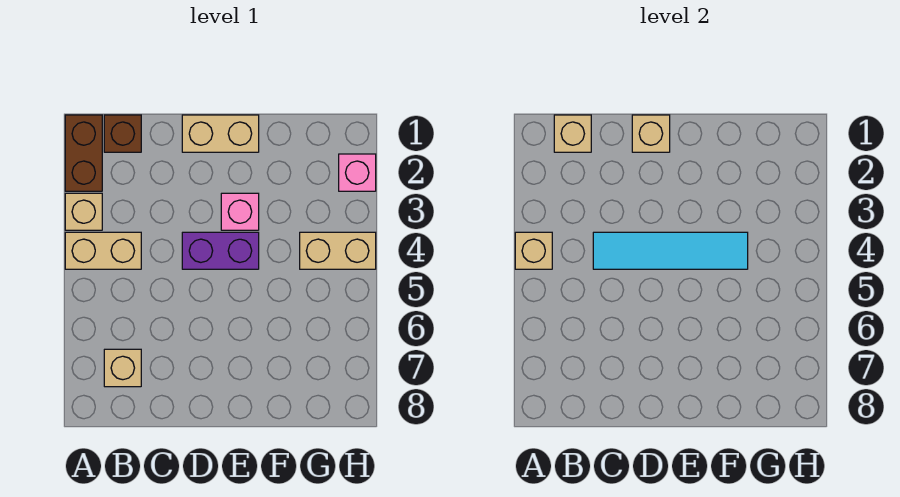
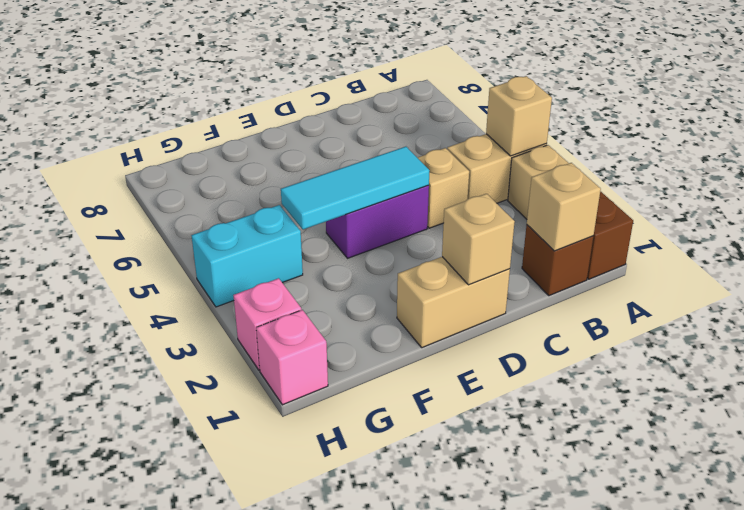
tan 1x1 brick [104,349,141,387] -> tan 1x1 brick moved to [418,148,469,228]
cyan 1x4 tile [593,232,748,269] -> cyan 1x3 tile [281,147,430,229]
pink 1x1 brick [221,193,259,230] -> pink 1x1 brick moved to [256,310,328,405]
tan 1x2 brick [300,232,376,269] -> cyan 1x2 brick [191,205,303,307]

